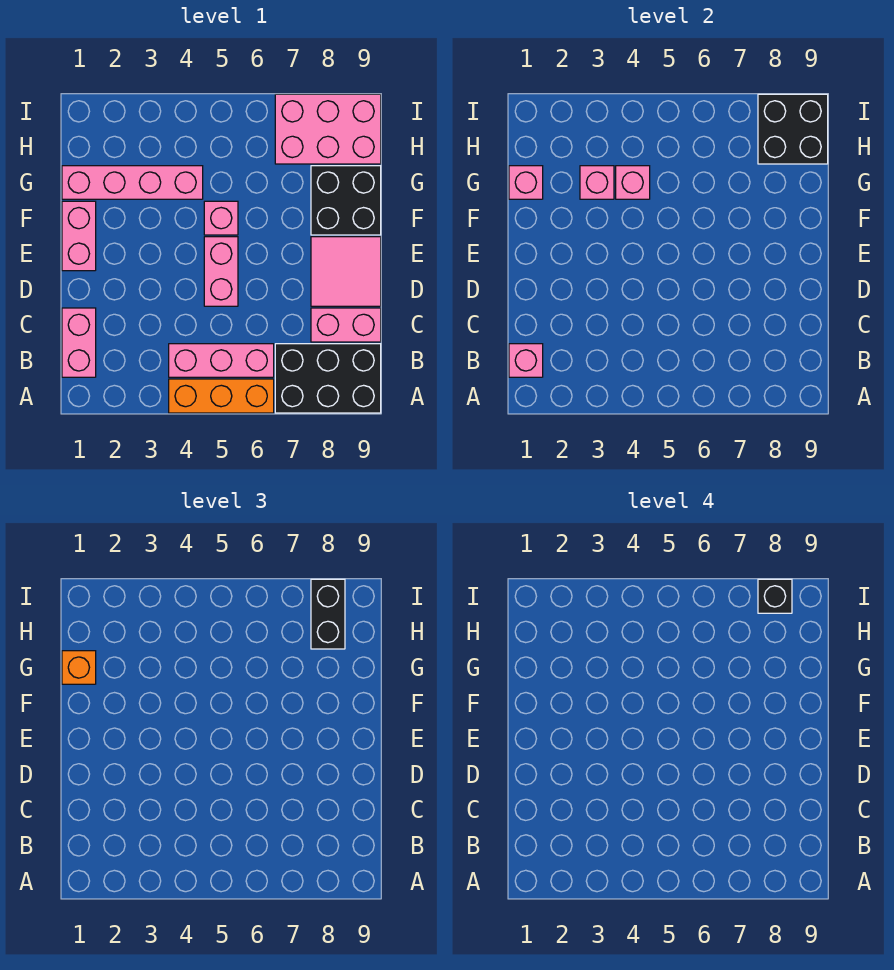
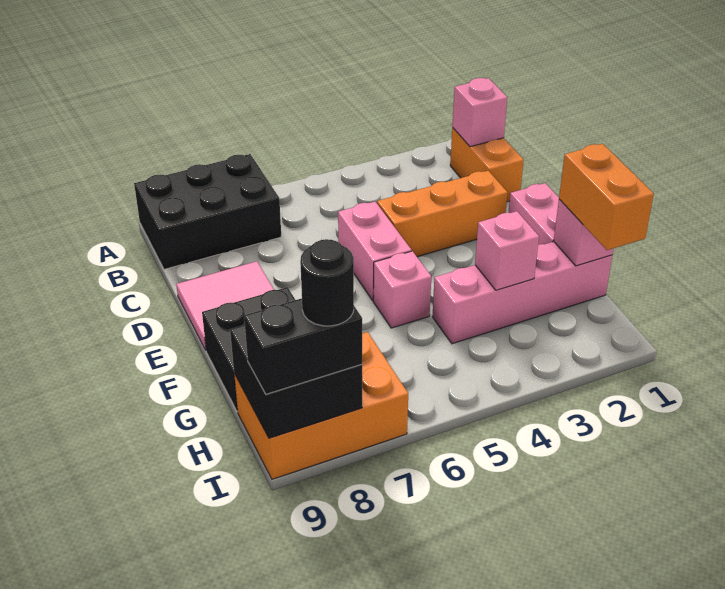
orange 1x3 brick [169,379,274,413] -> orange 1x3 brick moved to [377,171,507,257]
pink 1x2 brick [62,308,96,377] -> orange 1x2 brick [450,128,524,202]
pink 1x3 brick [169,344,274,377] -> none
pink 1x2 brick [311,308,381,342] -> none
orange 1x1 brick [62,651,96,684] -> orange 1x2 brick [559,144,654,250]
pink 1x1 brick [616,166,650,199] -> none
pink 2x3 brick [275,94,381,164] -> orange 2x3 brick [234,332,408,479]
black 1x2 brick [311,579,345,649] -> black 1x2 brick turned to [244,298,362,394]
black 1x1 brick [758,579,792,613] -> black 1x1 round brick [300,239,354,326]

